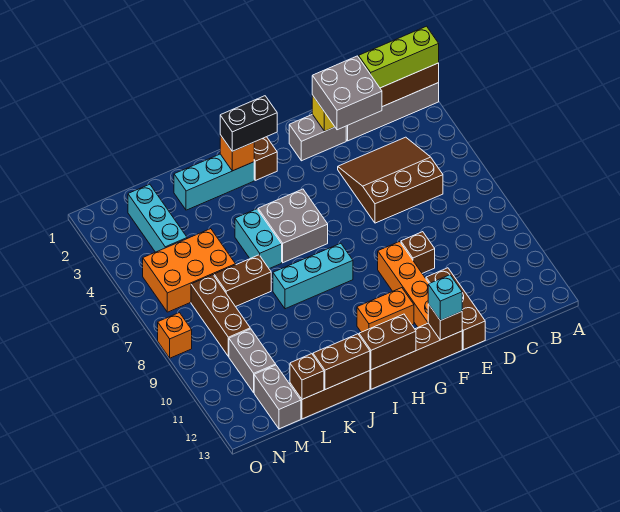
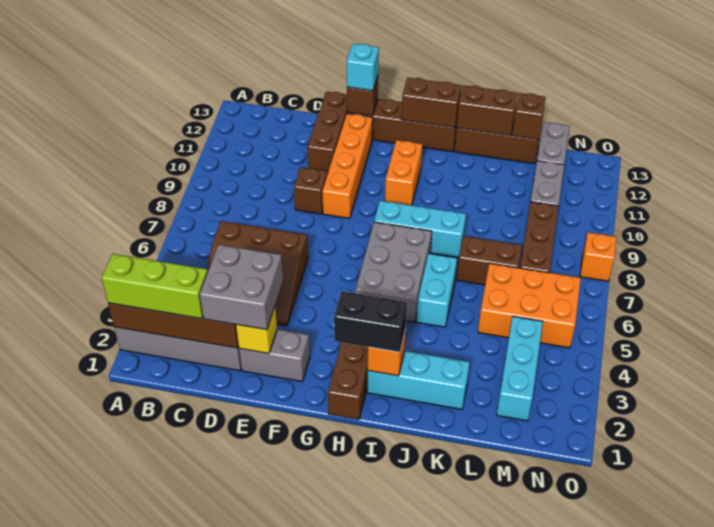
orange 1x2 brick [357,288,414,332] -> orange 1x2 brick turned to [385,140,423,205]
grey 2x2 brick [258,189,328,263] -> grey 2x3 brick [356,222,432,322]

